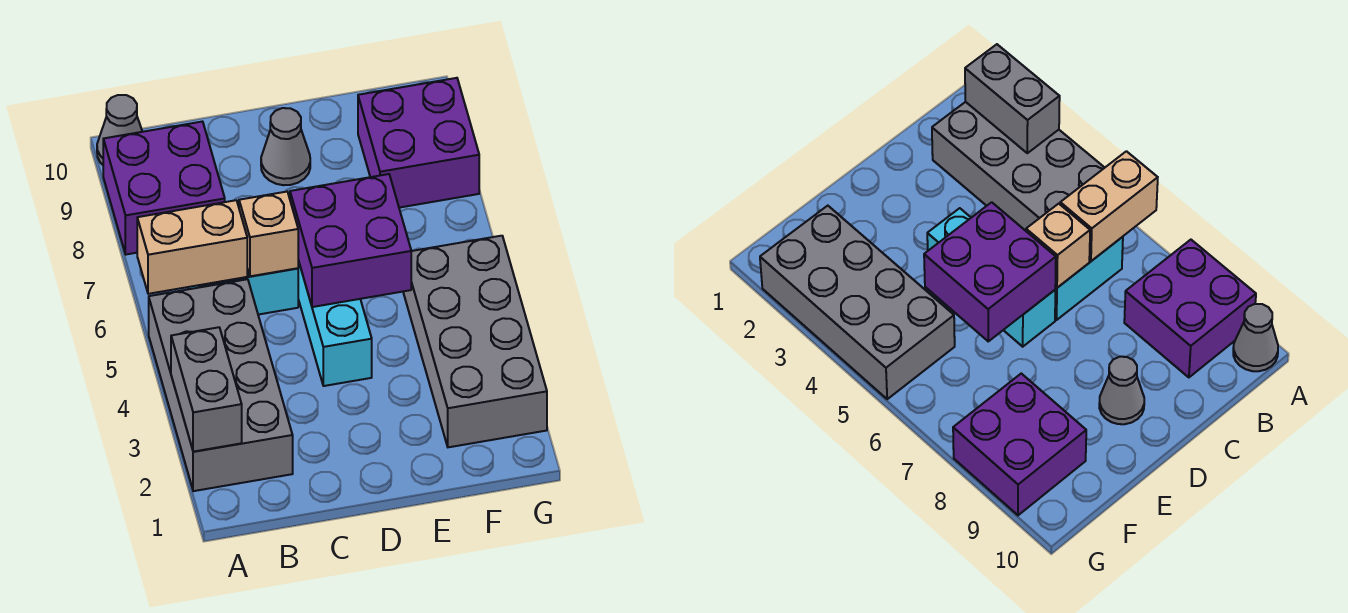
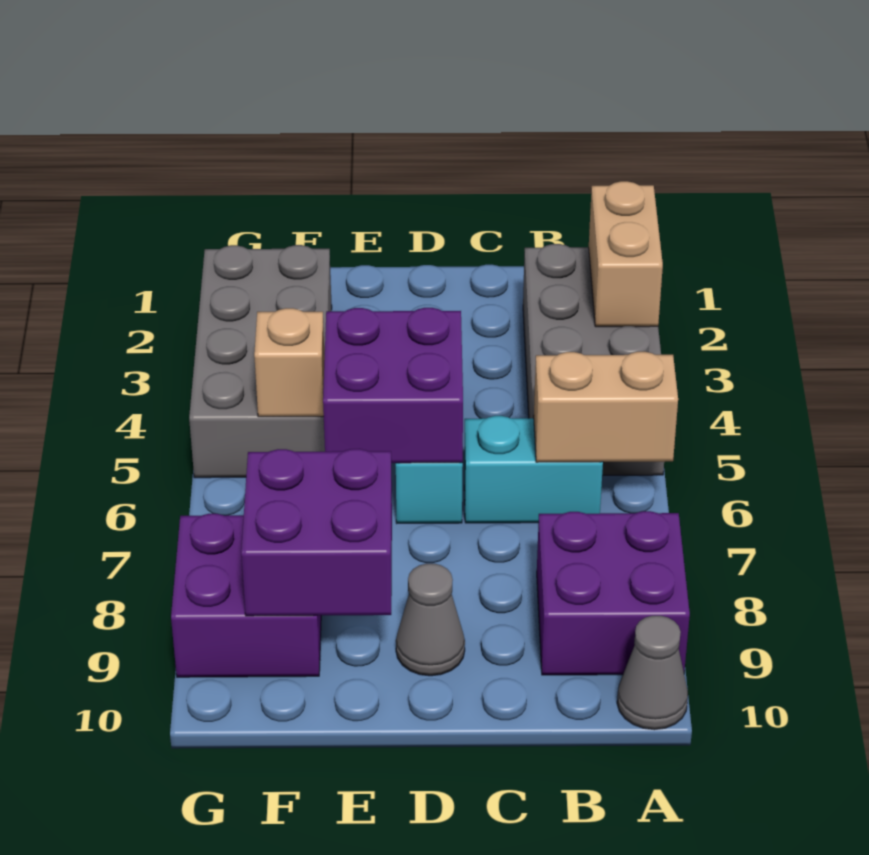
grey 1x2 brick [171,327,242,452] -> tan 1x2 brick [589,181,663,327]
tan 1x1 brick [239,192,298,276] -> tan 1x1 brick moved to [254,308,325,417]
none -> purple 2x2 brick [241,449,392,616]

